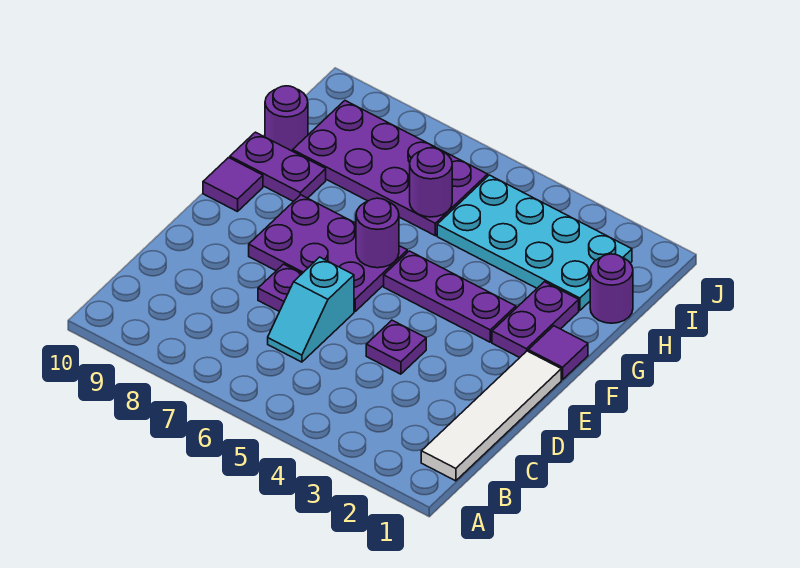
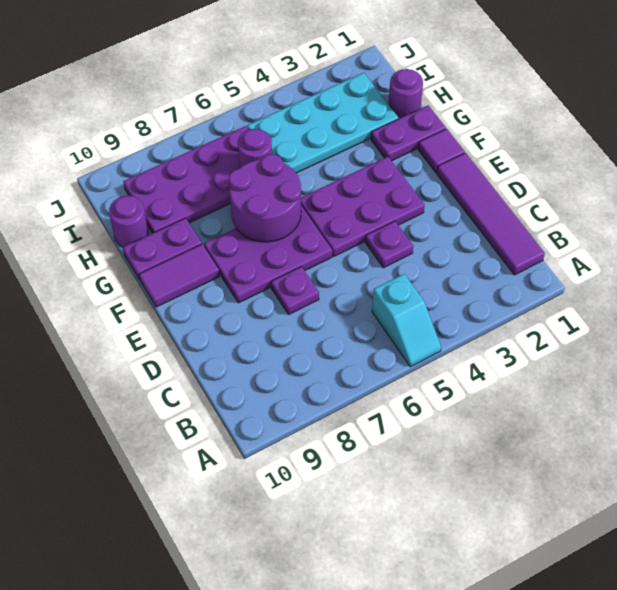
white 1x4 tile [421,351,561,481] -> purple 1x4 tile [437,153,545,275]
cyan 1x2 slope [268,257,354,362] -> cyan 1x2 slope moved to [372,274,441,367]
purple 1x2 plate [492,282,579,358] -> purple 1x2 plate turned to [371,105,446,161]
purple 1x3 plate [384,251,516,342] -> purple 2x3 plate [301,157,425,256]
purple 1x1 round brick [356,198,399,268] -> purple 2x2 round brick [229,154,301,242]
purple 1x1 tile [203,158,263,212] -> purple 1x2 tile [139,244,219,307]

